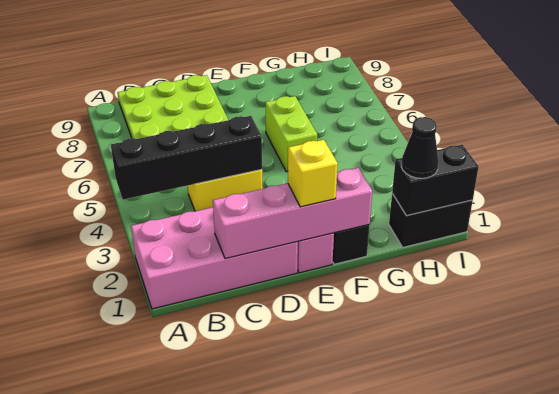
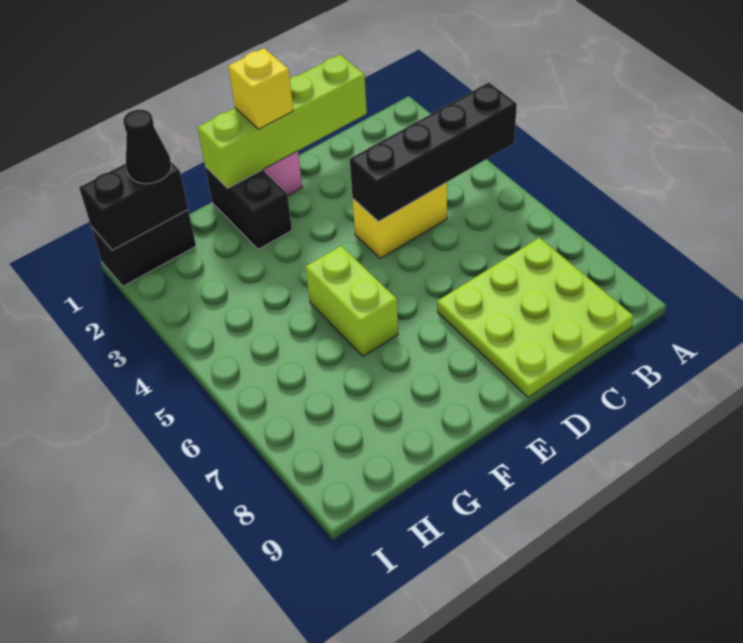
pink 2x4 brick [131,207,298,309] -> none
pink 1x4 brick [213,168,372,259] -> lime 1x4 brick [198,55,367,188]

